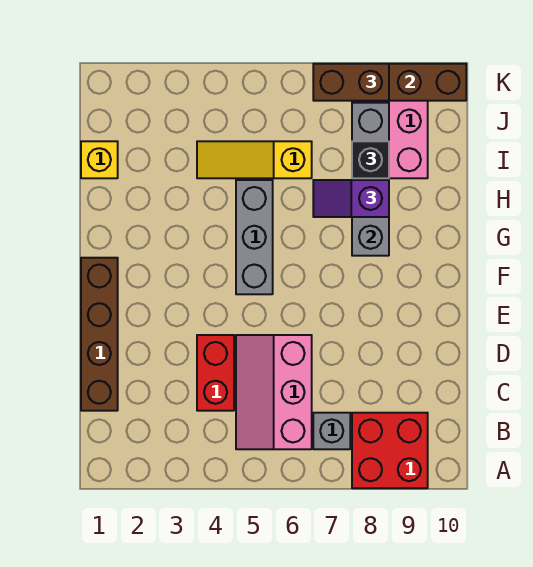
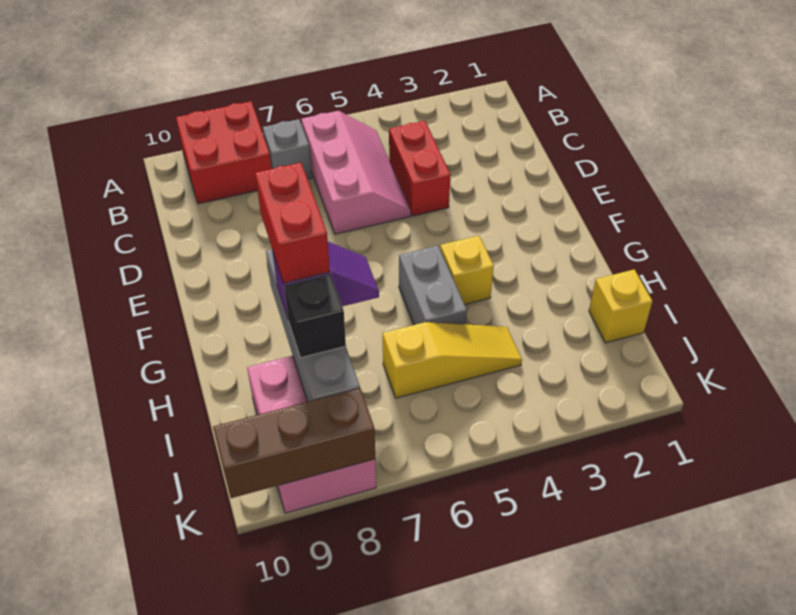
brown 1x4 brick [81,258,118,411] -> none
grey 1x3 brick [236,180,273,294] -> grey 1x2 brick [399,246,467,325]
none -> yellow 1x1 brick [440,236,494,305]
none -> red 1x2 brick [255,163,330,283]
brown 1x2 brick [313,64,389,101] -> none

